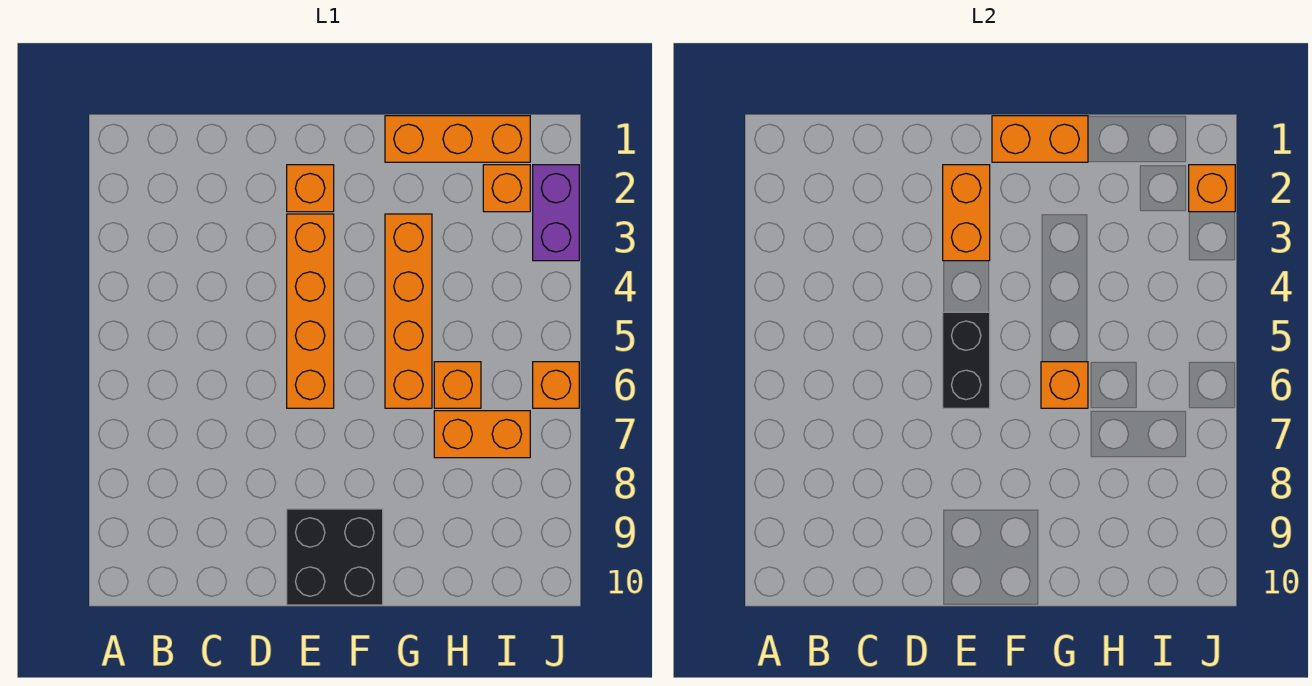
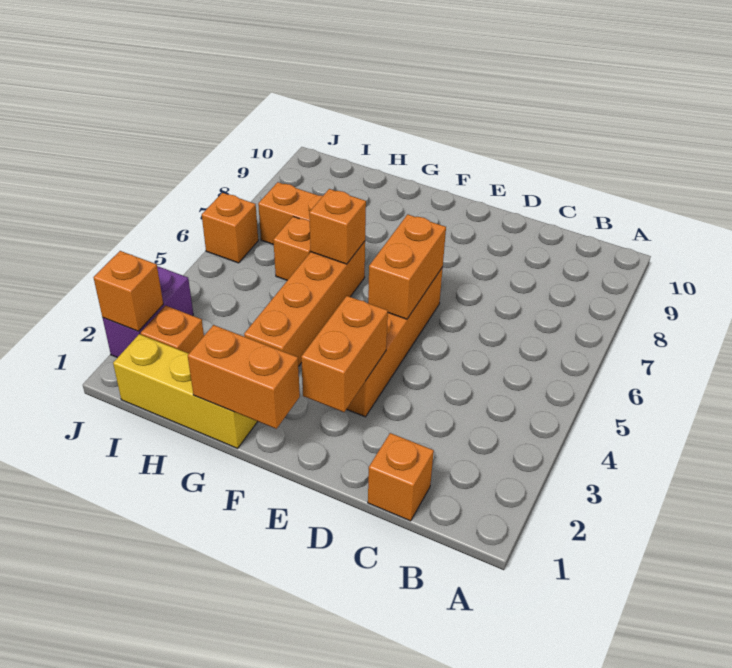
orange 1x1 brick [287,165,334,212] -> orange 1x1 brick moved to [368,433,434,521]
black 1x2 brick [943,312,990,408] -> orange 1x2 brick [368,214,446,319]
black 2x2 brick [287,509,383,605] -> none
orange 1x3 brick [385,116,530,162] -> yellow 1x3 brick [113,334,258,448]

